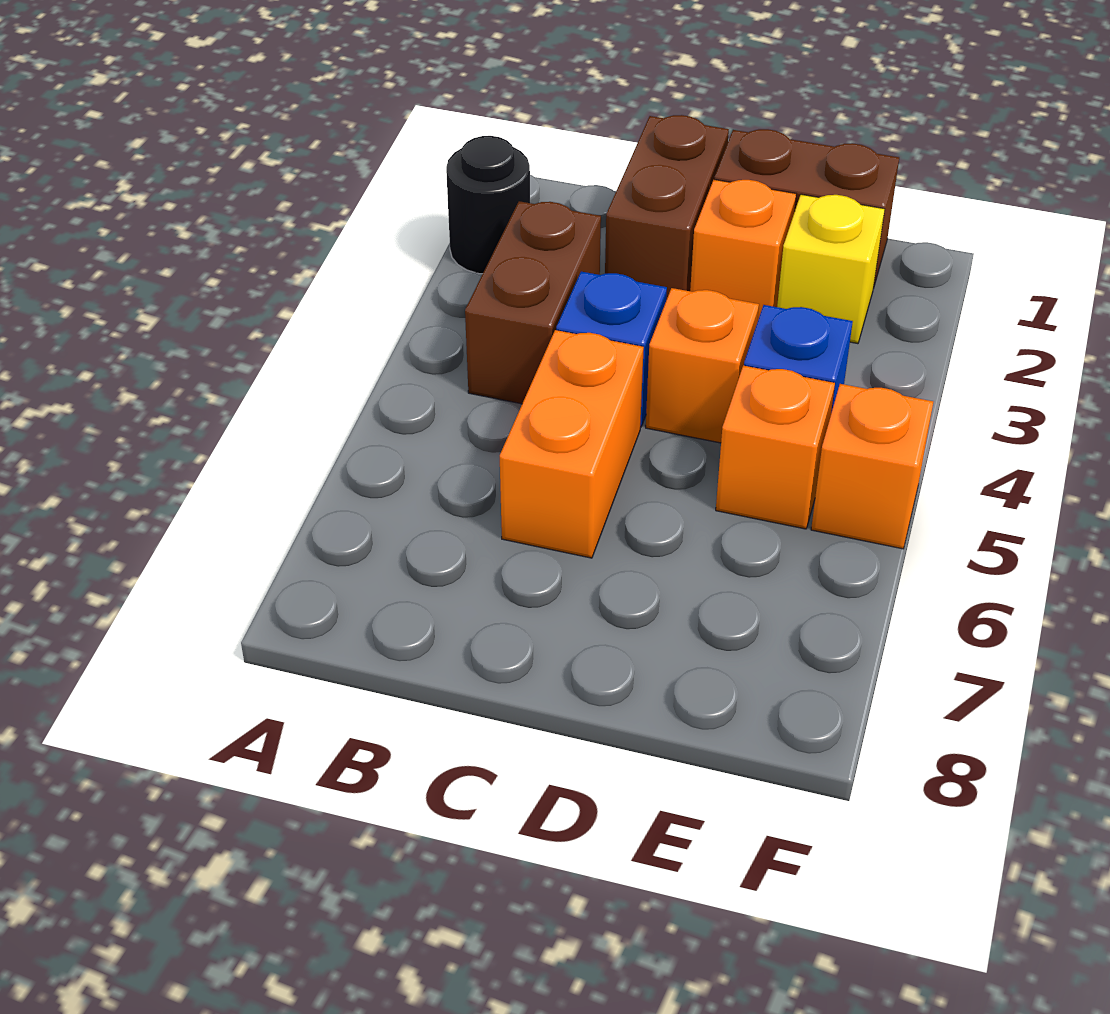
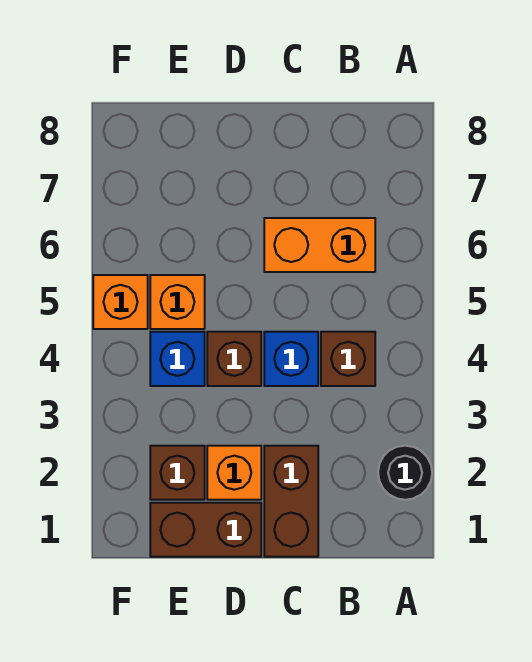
brown 1x2 brick [465,201,601,404] -> brown 1x1 brick [321,332,375,386]
orange 1x2 brick [500,330,644,558] -> orange 1x2 brick turned to [264,218,375,272]
orange 1x1 brick [646,288,759,443] -> brown 1x1 brick [207,332,261,386]
yellow 1x1 brick [777,194,885,344] -> brown 1x1 brick [150,446,205,500]

